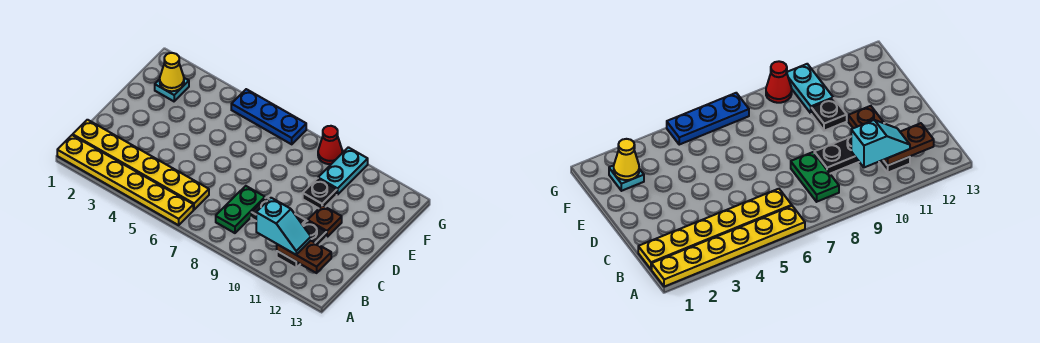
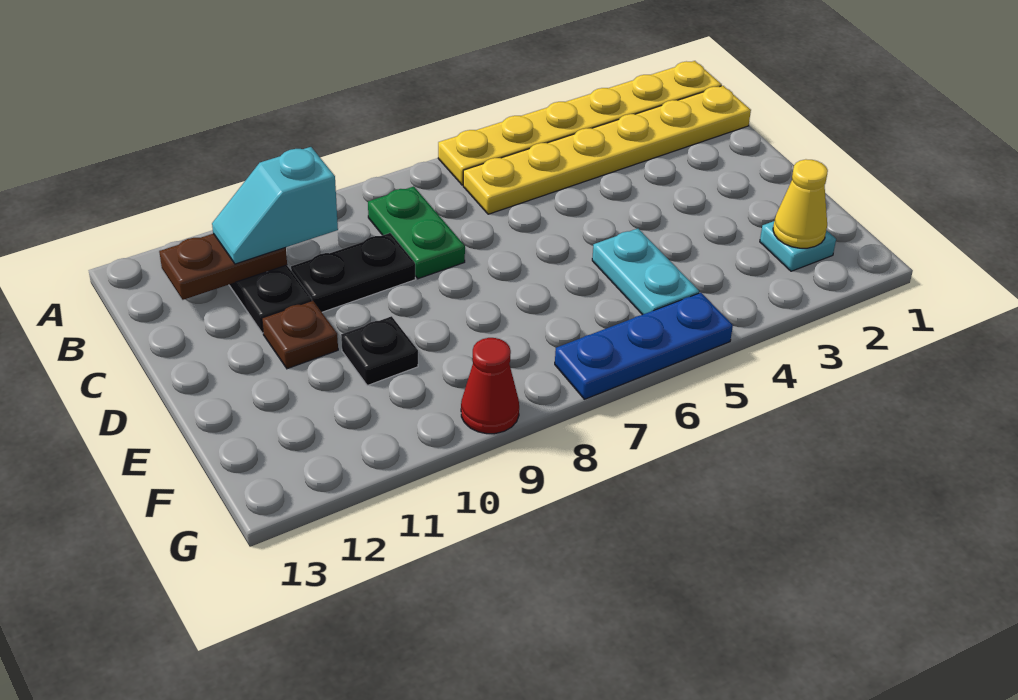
cyan 1x2 plate [318,147,368,195] -> cyan 1x2 plate moved to [592,229,699,315]

